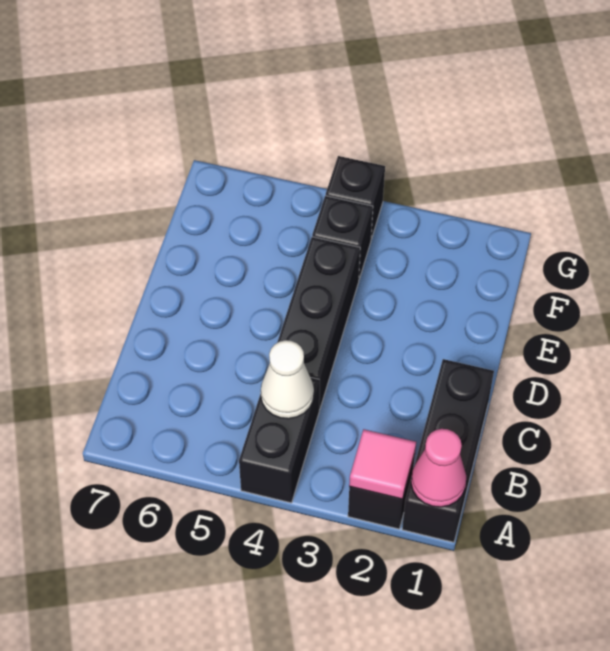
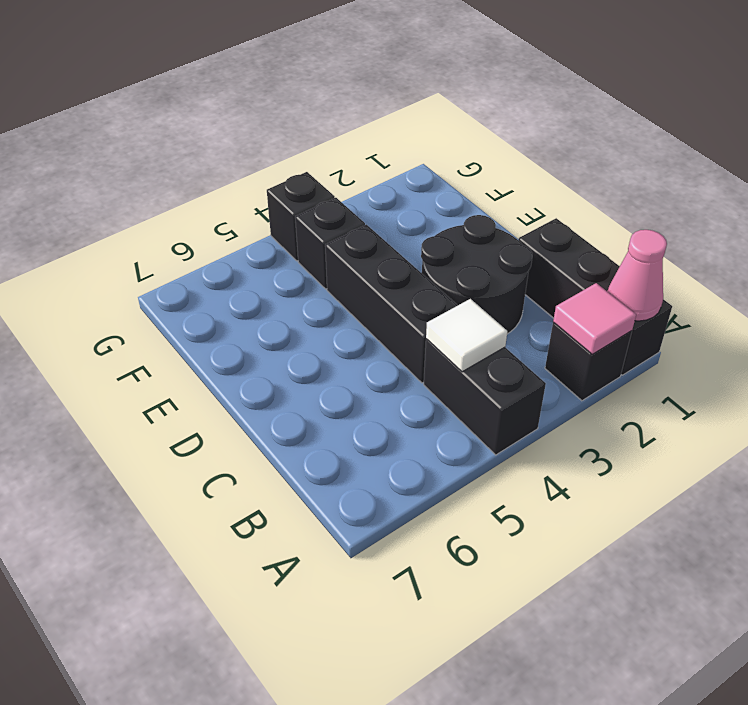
white 1x1 cone [261,340,314,419] -> white 1x1 tile [426,299,507,372]
none -> black 2x2 round brick [421,215,532,334]

